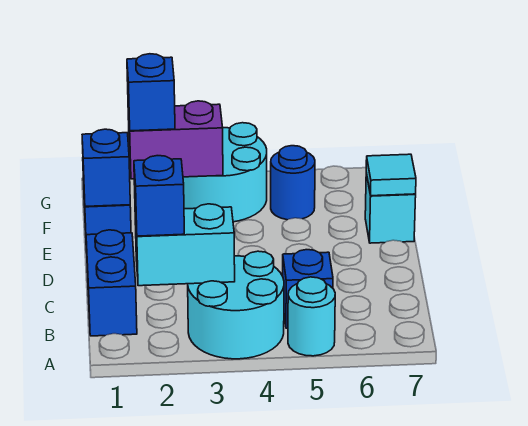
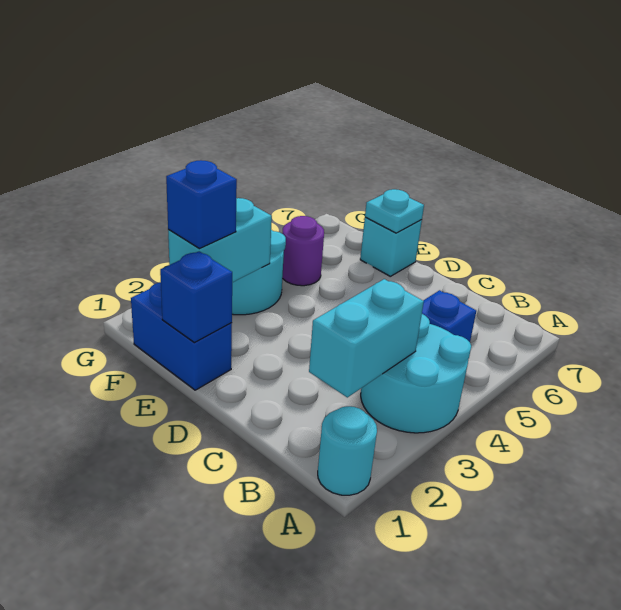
cyan 1x1 round brick [288,277,335,356] -> cyan 1x1 round brick moved to [318,406,377,495]
blue 1x2 brick [86,230,137,336] -> none
blue 1x1 brick [134,156,184,236] -> none
cyan 1x1 tile [366,154,416,196] -> cyan 1x1 plate [365,189,424,233]
purple 1x2 brick [128,101,223,179] -> cyan 1x2 brick [168,198,272,283]
blue 1x1 round brick [271,146,315,220] -> purple 1x1 round brick [282,216,324,286]

